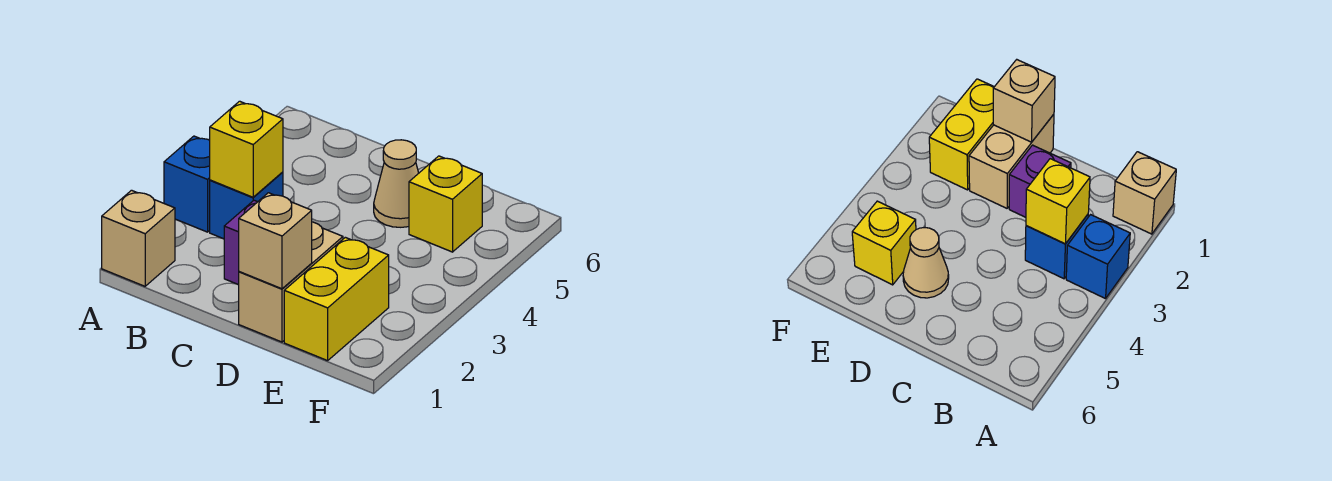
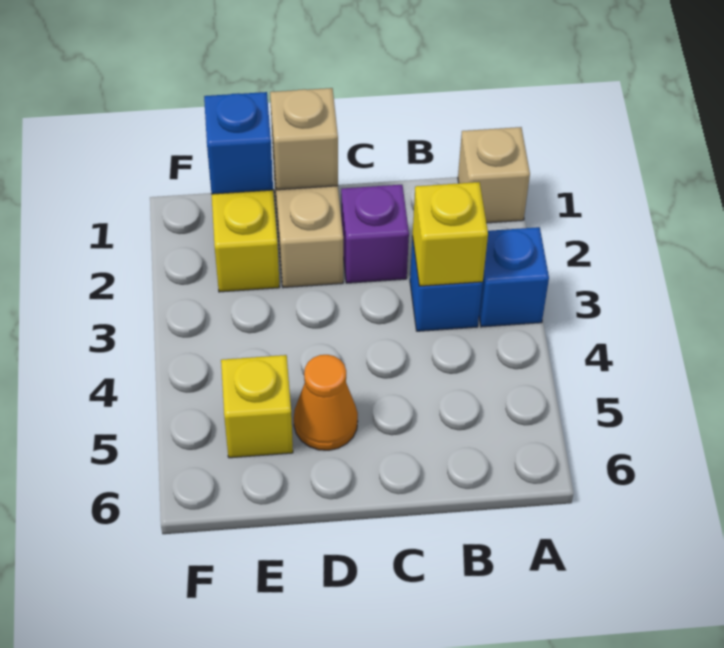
tan 1x1 cone [374,140,419,227] -> orange 1x1 cone [294,355,358,450]
none -> blue 1x1 brick [204,92,273,194]

